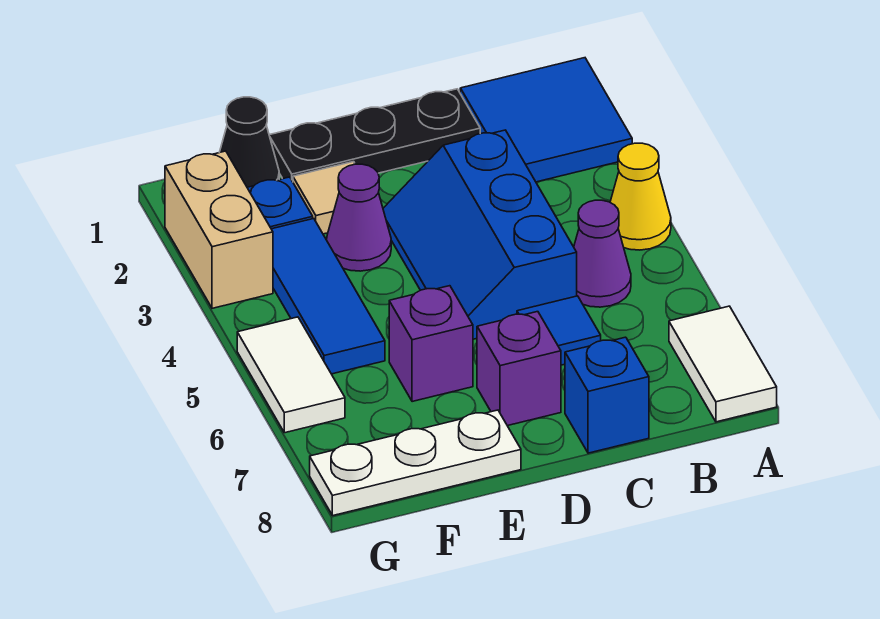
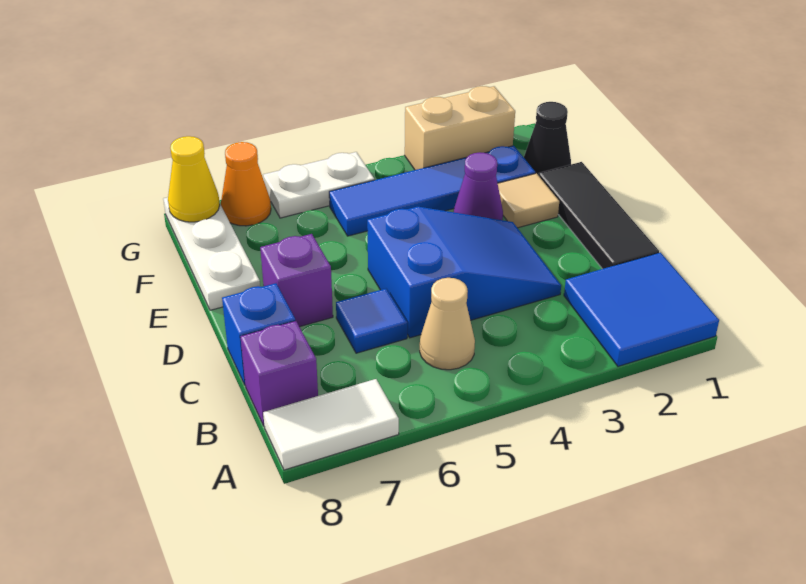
yellow 1x1 cone [610,143,671,250] -> yellow 1x1 cone moved to [168,136,220,222]
purple 1x1 cone [574,200,631,307] -> tan 1x1 cone [420,278,475,370]
black 1x3 plate [269,89,480,182] -> black 1x3 tile [539,162,659,269]
blue 2x3 slope [383,130,577,339] -> blue 2x3 slope turned to [367,207,561,338]
purple 1x1 brick [389,286,473,402] -> purple 1x1 brick moved to [240,321,318,426]
white 1x2 tile [237,317,345,433] -> white 1x2 plate [263,152,374,218]
none -> orange 1x1 cone [221,142,271,226]

